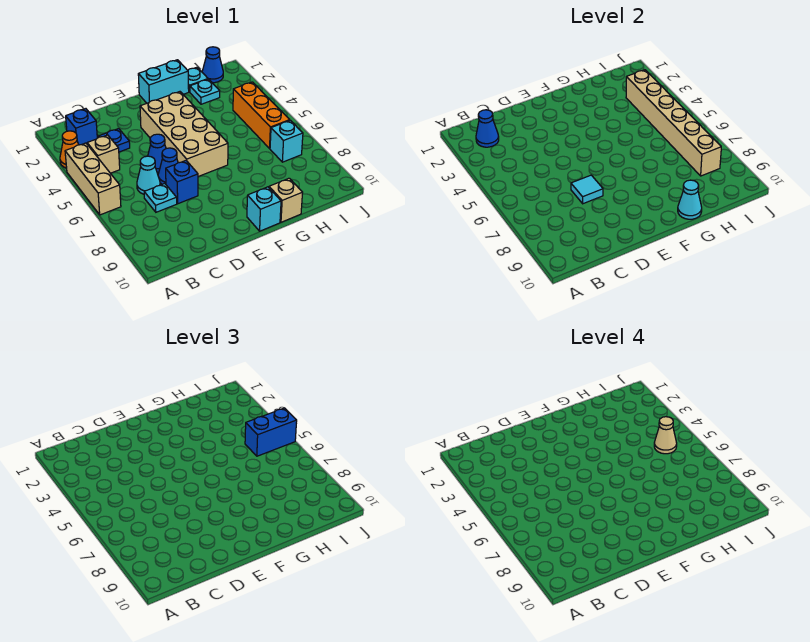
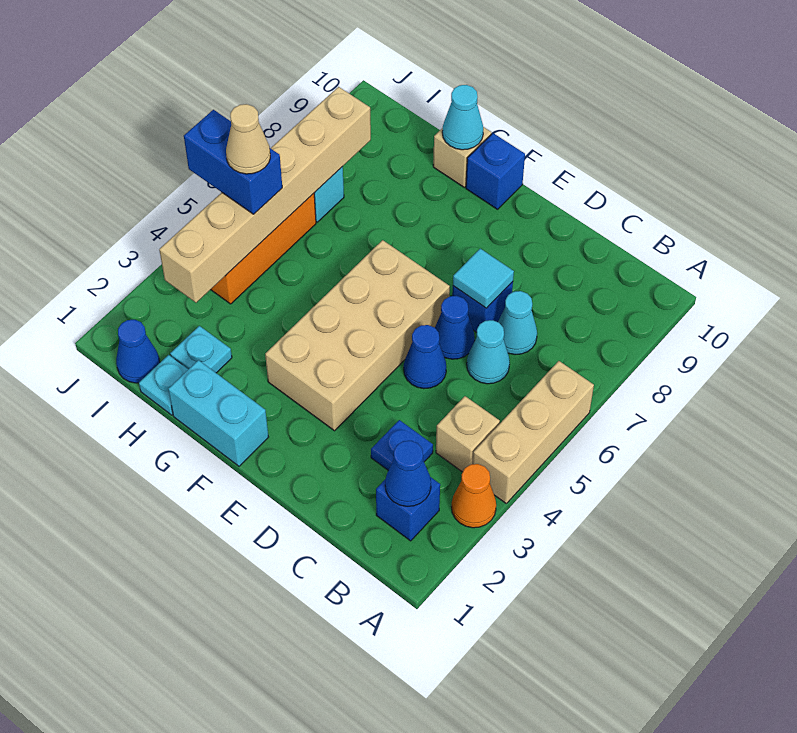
cyan 1x1 plate [144,184,177,212] -> cyan 1x1 cone [498,291,537,355]
cyan 1x1 brick [247,187,281,231] -> blue 1x1 brick [466,133,525,209]

